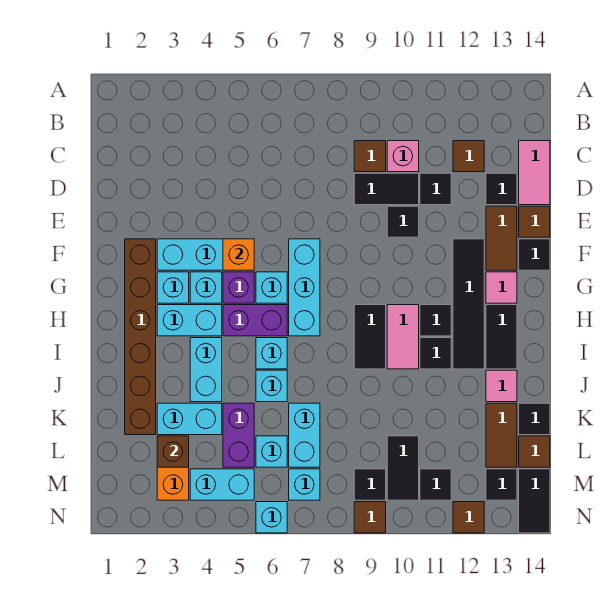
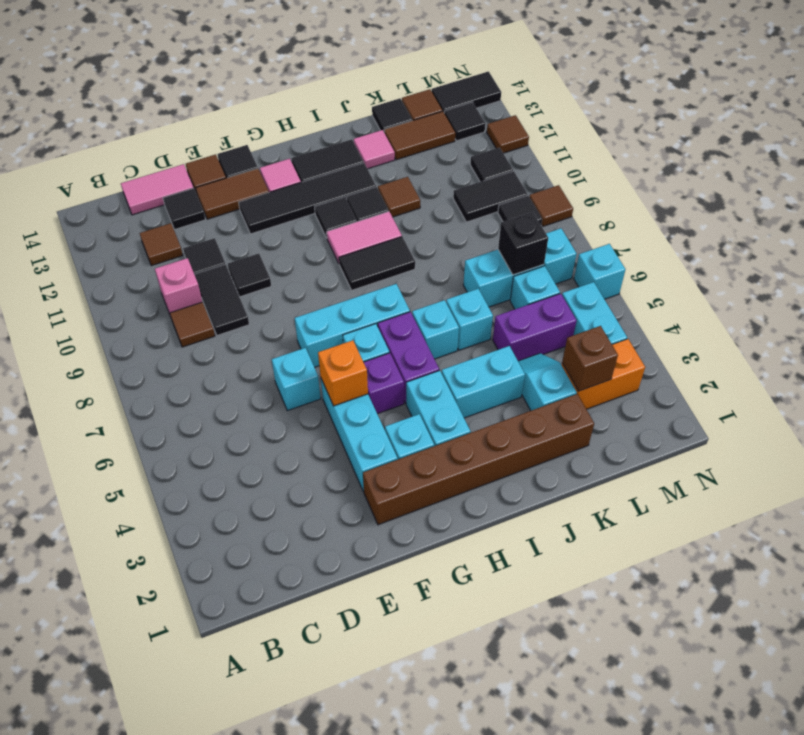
cyan 1x1 brick [190,272,222,303] -> cyan 1x1 brick moved to [272,348,321,411]
none -> brown 1x1 tile [378,177,420,217]
cyan 1x2 brick [157,403,222,435] -> cyan 1x2 slope [518,353,577,411]
none -> black 1x1 brick [498,212,548,275]

